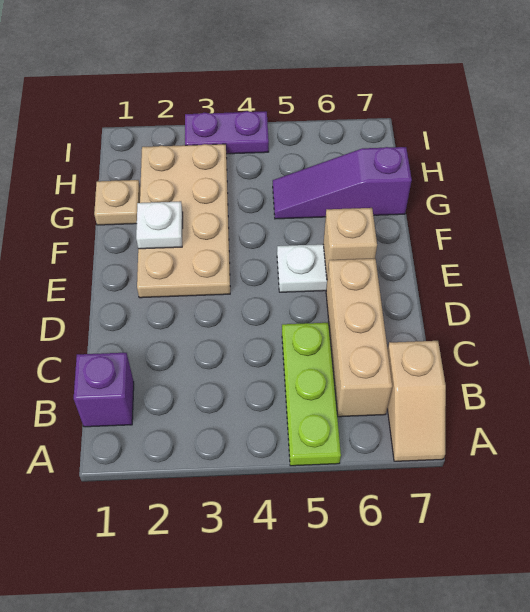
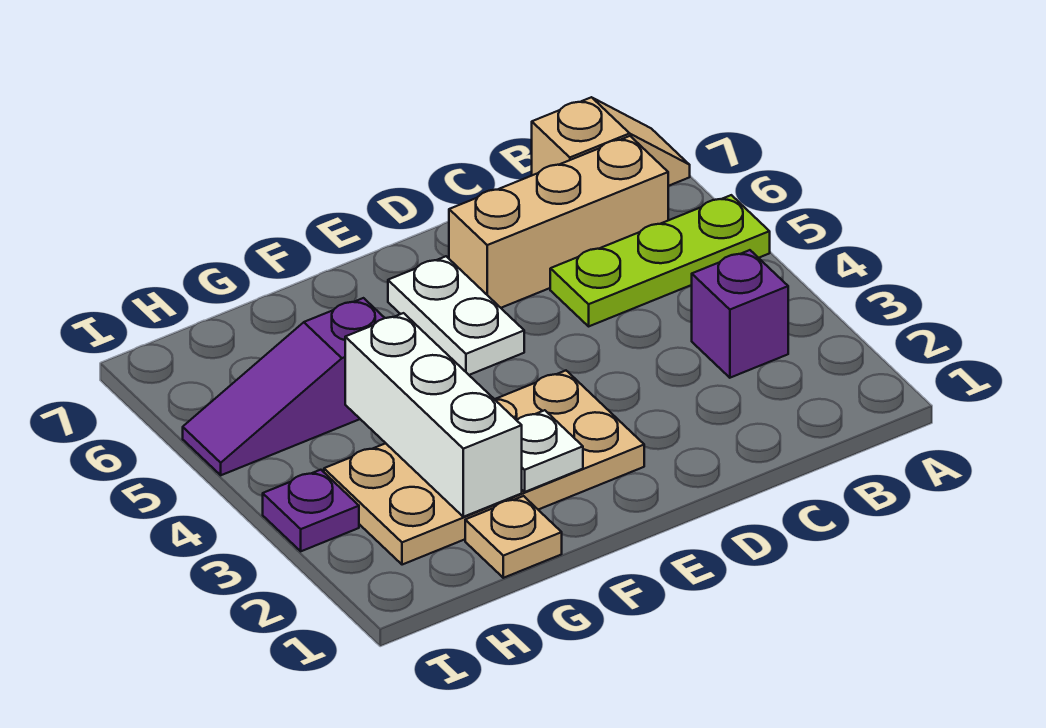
purple 1x1 brick [74,353,134,427] -> purple 1x1 brick moved to [692,250,788,378]
tan 1x1 brick [323,208,377,277] -> none
none -> white 1x3 brick [345,313,522,517]
purple 1x3 slope [273,147,412,219] -> purple 1x3 slope turned to [183,298,384,475]
purple 1x2 plate [185,111,269,154] -> purple 1x1 plate [263,470,359,551]

